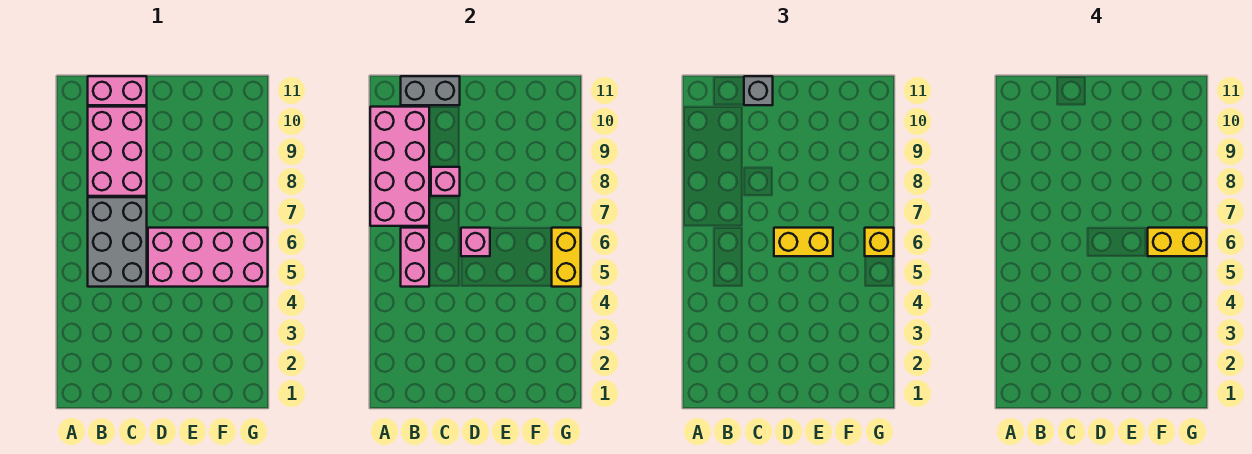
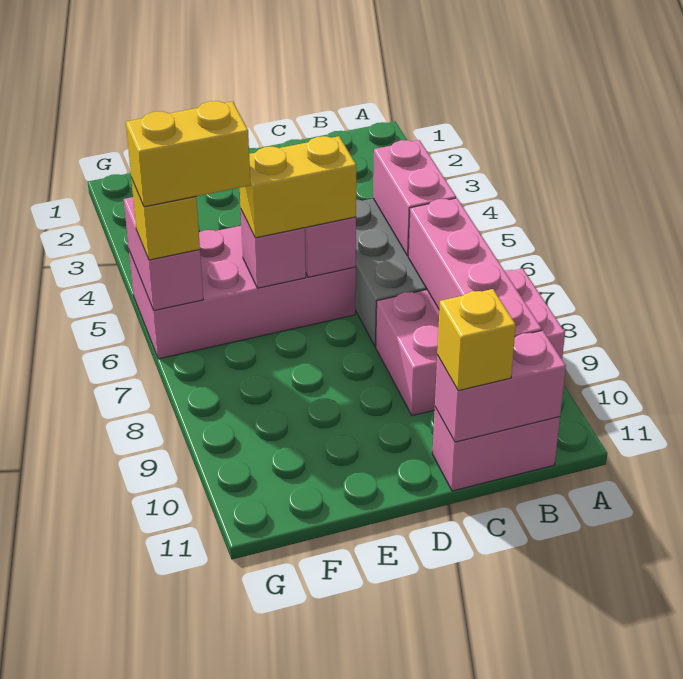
pink 2x4 brick [370,107,429,226] -> pink 1x4 brick [408,198,542,337]
pink 2x3 brick [88,107,147,196] -> pink 2x3 brick turned to [376,268,565,416]
grey 1x2 brick [401,76,460,105] -> pink 1x2 brick [435,331,566,442]
pink 1x1 brick [431,167,460,196] -> pink 1x1 brick moved to [241,210,306,288]
grey 1x1 brick [744,76,773,105] -> yellow 1x1 brick [437,289,516,391]
yellow 1x2 brick [552,228,581,287] -> pink 1x2 brick [124,197,203,311]

